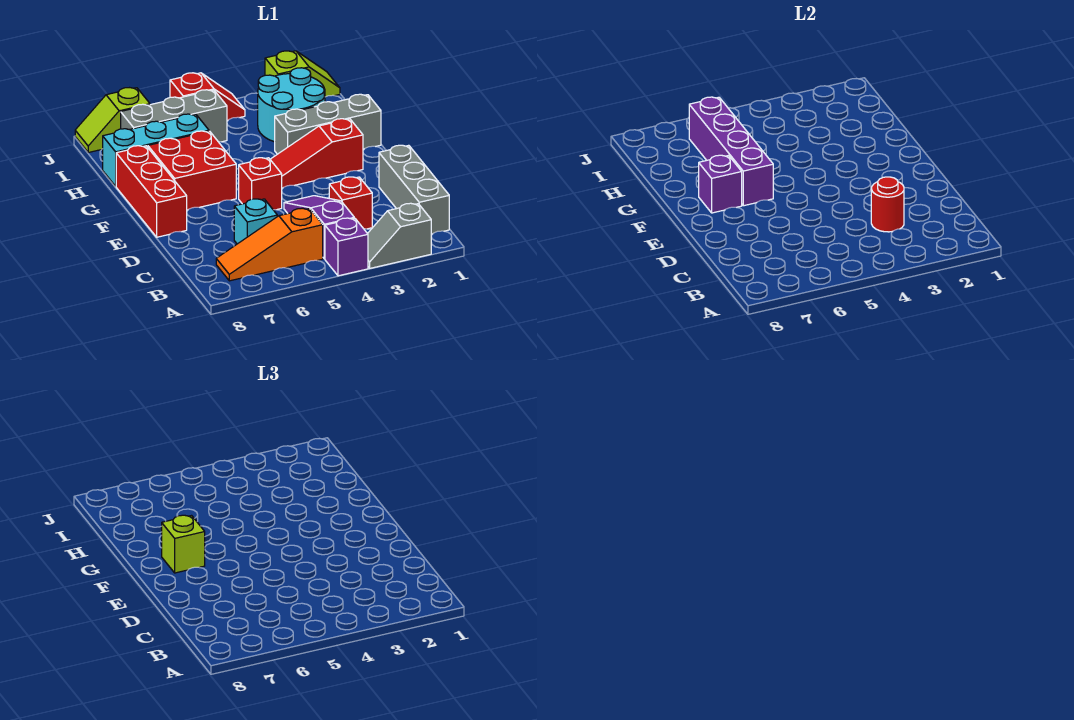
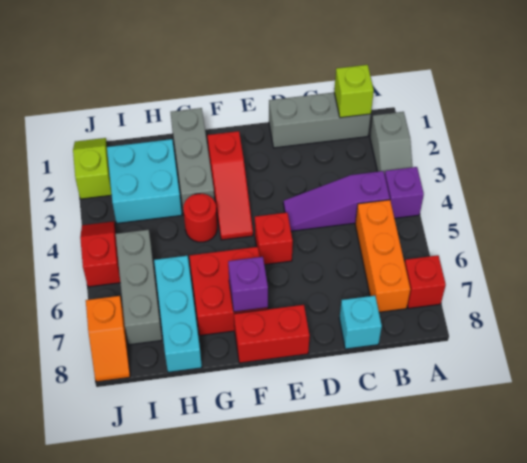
orange 1x3 slope [216,208,323,281] -> orange 1x3 brick [355,200,410,312]
red 1x1 brick [329,177,372,229] -> red 1x1 brick moved to [405,255,446,308]
red 1x1 round brick [871,177,904,232] -> red 1x1 round brick moved to [183,194,217,242]
cyan 1x1 brick [234,199,277,244] -> cyan 1x1 brick moved to [339,296,382,349]
red 1x3 brick [116,146,187,237] -> red 1x2 brick [234,305,310,363]
purple 1x4 brick [689,97,773,206] -> none
lime 1x1 brick [162,515,205,573] -> lime 1x1 brick moved to [334,65,374,118]
cyan 2x2 round brick [258,68,325,142] -> cyan 2x2 brick [107,139,182,223]
lime 1x2 slope [75,88,150,152] -> orange 1x2 slope [86,296,130,382]

